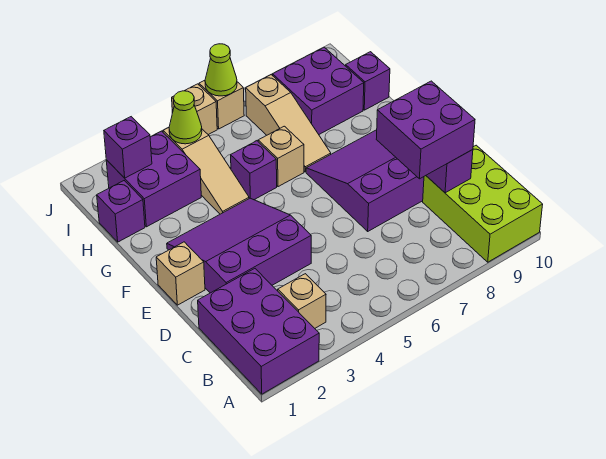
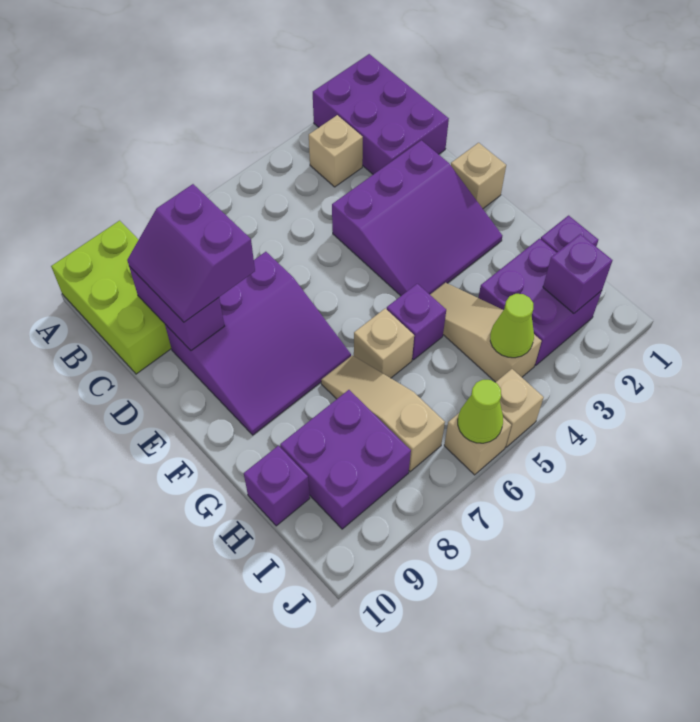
purple 2x2 brick [376,81,475,179] -> purple 2x2 slope [127,184,255,322]

